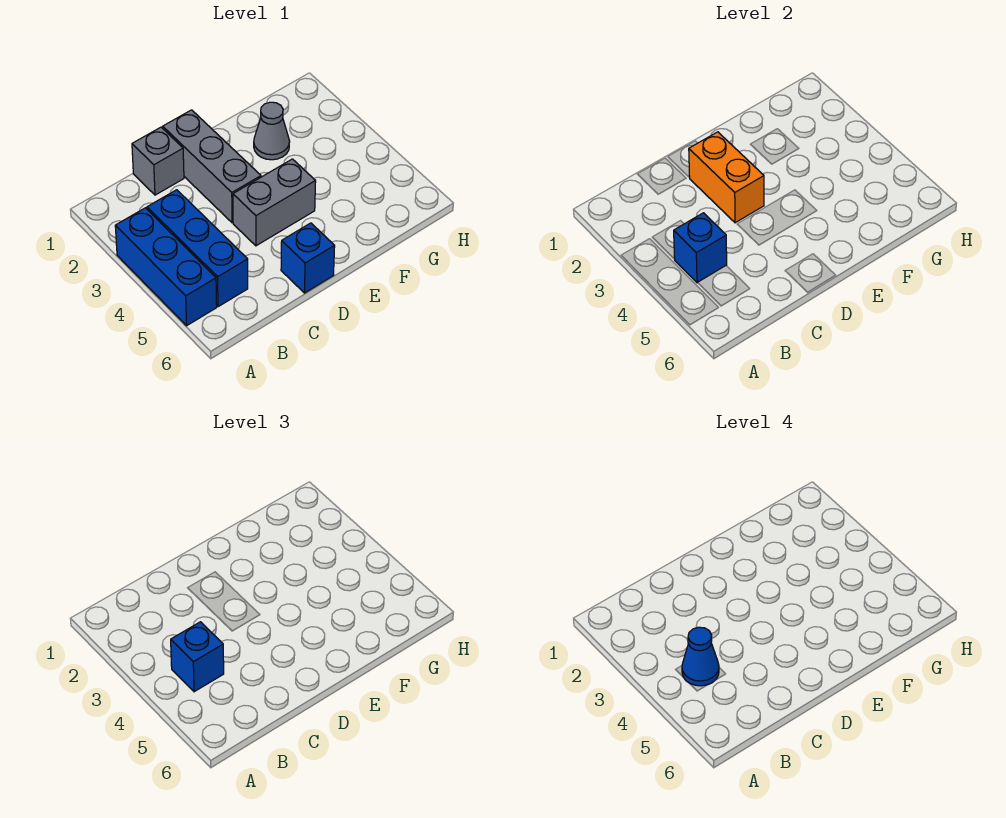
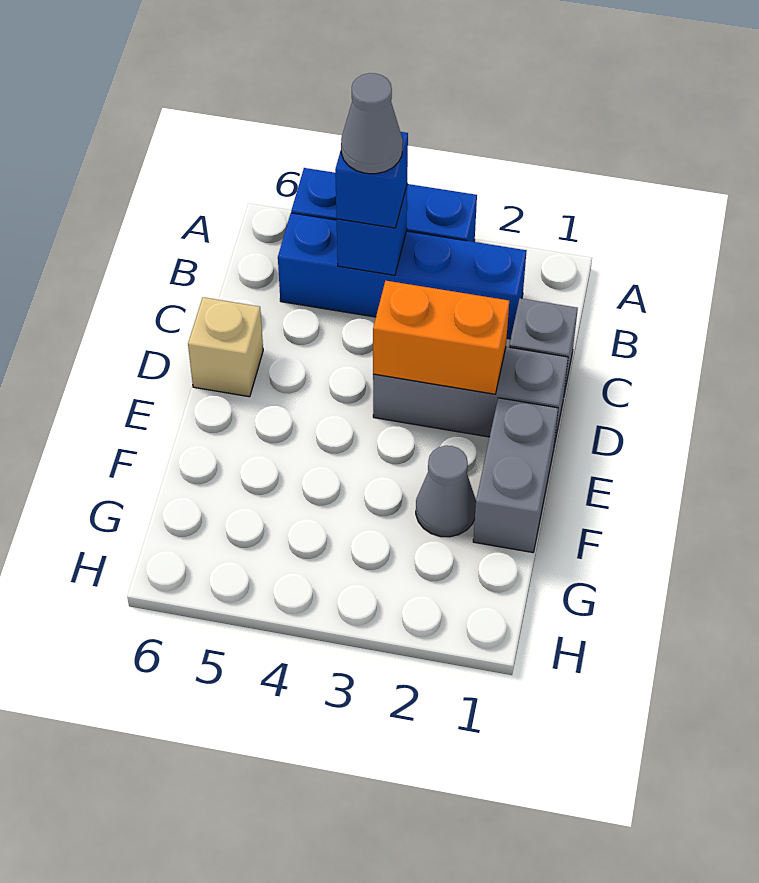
blue 1x3 brick [147,190,248,307] -> blue 1x4 brick [278,213,527,339]
blue 1x1 cone [682,627,719,686] -> grey 1x1 cone [341,73,403,174]
grey 1x2 brick [233,159,316,246] -> grey 1x2 brick moved to [473,398,558,553]
blue 1x1 brick [281,223,335,293] -> tan 1x1 brick [188,297,263,397]

